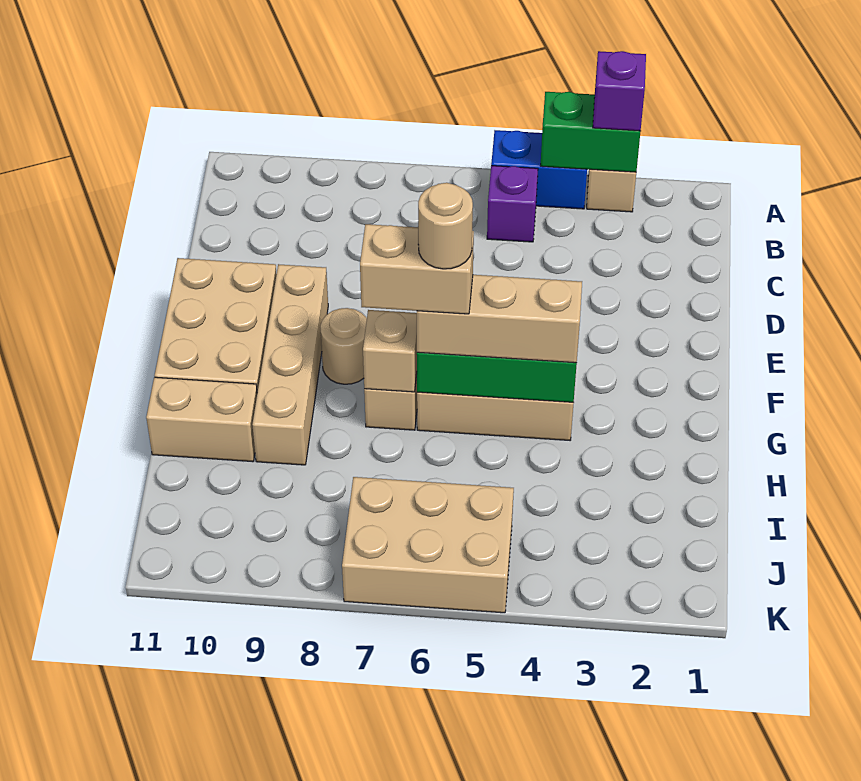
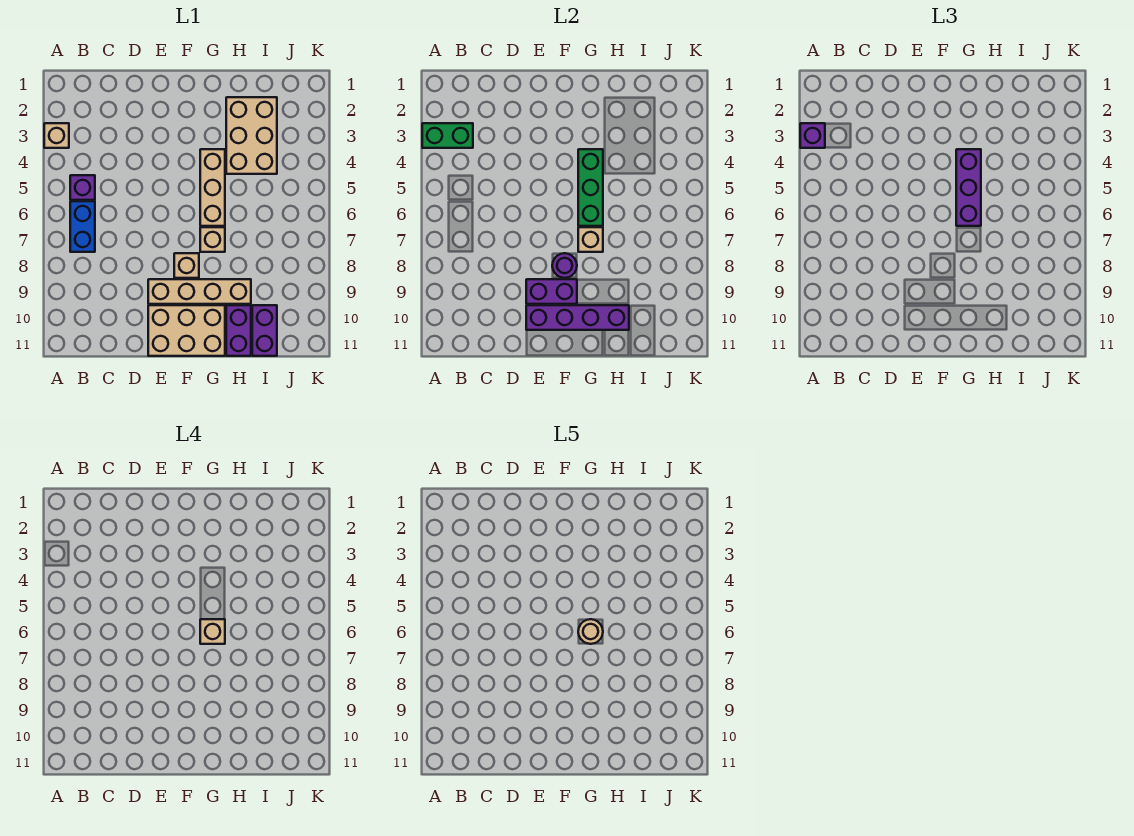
green 1x2 brick [540,92,640,172] -> green 1x2 brick turned to [422,123,473,148]
blue 1x2 brick [491,130,587,209] -> blue 1x2 brick moved to [70,201,95,252]
none -> purple 1x2 brick [526,279,577,304]
none -> purple 1x4 brick [526,305,629,330]
tan 1x1 round brick [320,308,367,384] -> tan 1x1 brick [174,253,199,278]
none -> purple 1x1 round brick [552,253,577,278]
tan 1x3 brick [417,275,582,363] -> purple 1x3 brick [956,149,981,226]
tan 1x2 brick [360,224,474,314] -> tan 1x1 brick [200,619,225,644]
tan 1x2 brick [146,377,257,462] -> purple 1x2 brick [226,305,251,356]
none -> purple 1x2 brick [252,305,277,356]
tan 2x3 brick [342,477,514,613] -> tan 2x3 brick moved to [226,97,277,174]

